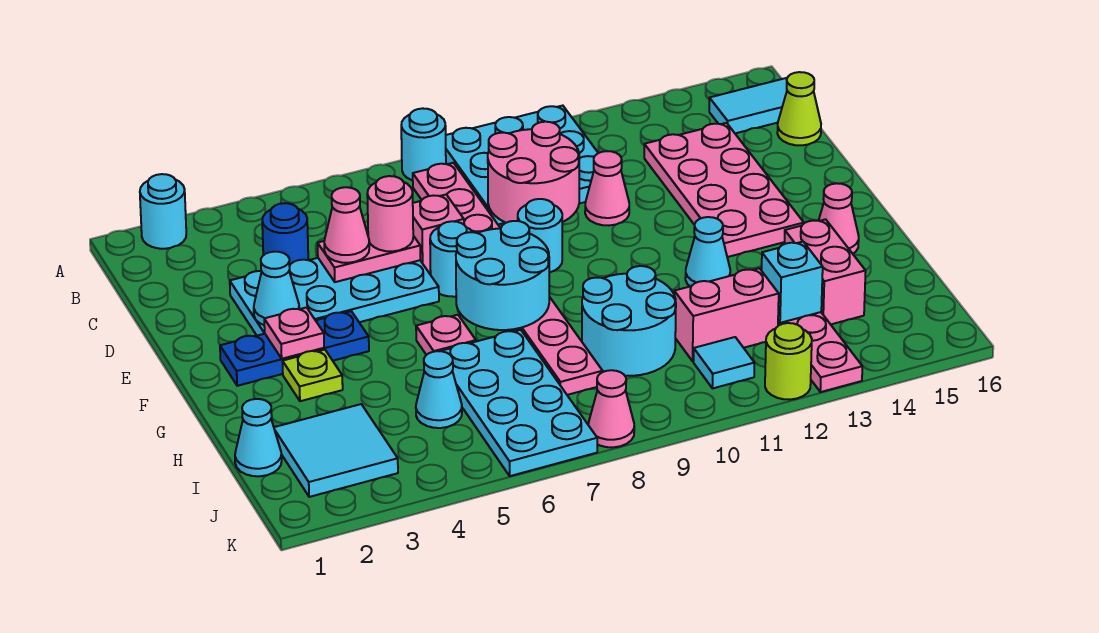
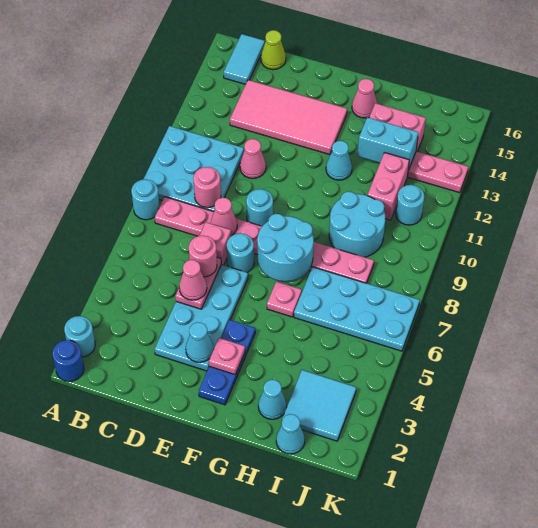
blue 1x1 round brick [262,203,308,265] -> blue 1x1 round brick moved to [52,340,84,382]
pink 2x2 round brick [488,122,579,223] -> pink 1x1 round brick [193,167,221,208]
pink 2x4 plate [644,123,804,257] -> pink 2x4 tile [230,80,347,155]
lime 1x1 plate [282,350,343,401] -> none
cyan 1x1 cone [416,351,462,428] -> cyan 1x1 cone moved to [258,380,287,419]
cyan 1x1 brick [762,242,823,323] -> cyan 1x2 brick [358,117,418,170]
cyan 1x1 tile [694,337,755,388] -> cyan 1x1 round brick [396,185,424,225]
pink 1x1 cone [588,370,634,447] -> pink 1x1 cone moved to [211,198,237,236]
lime 1x1 round brick [765,323,812,400] -> none

